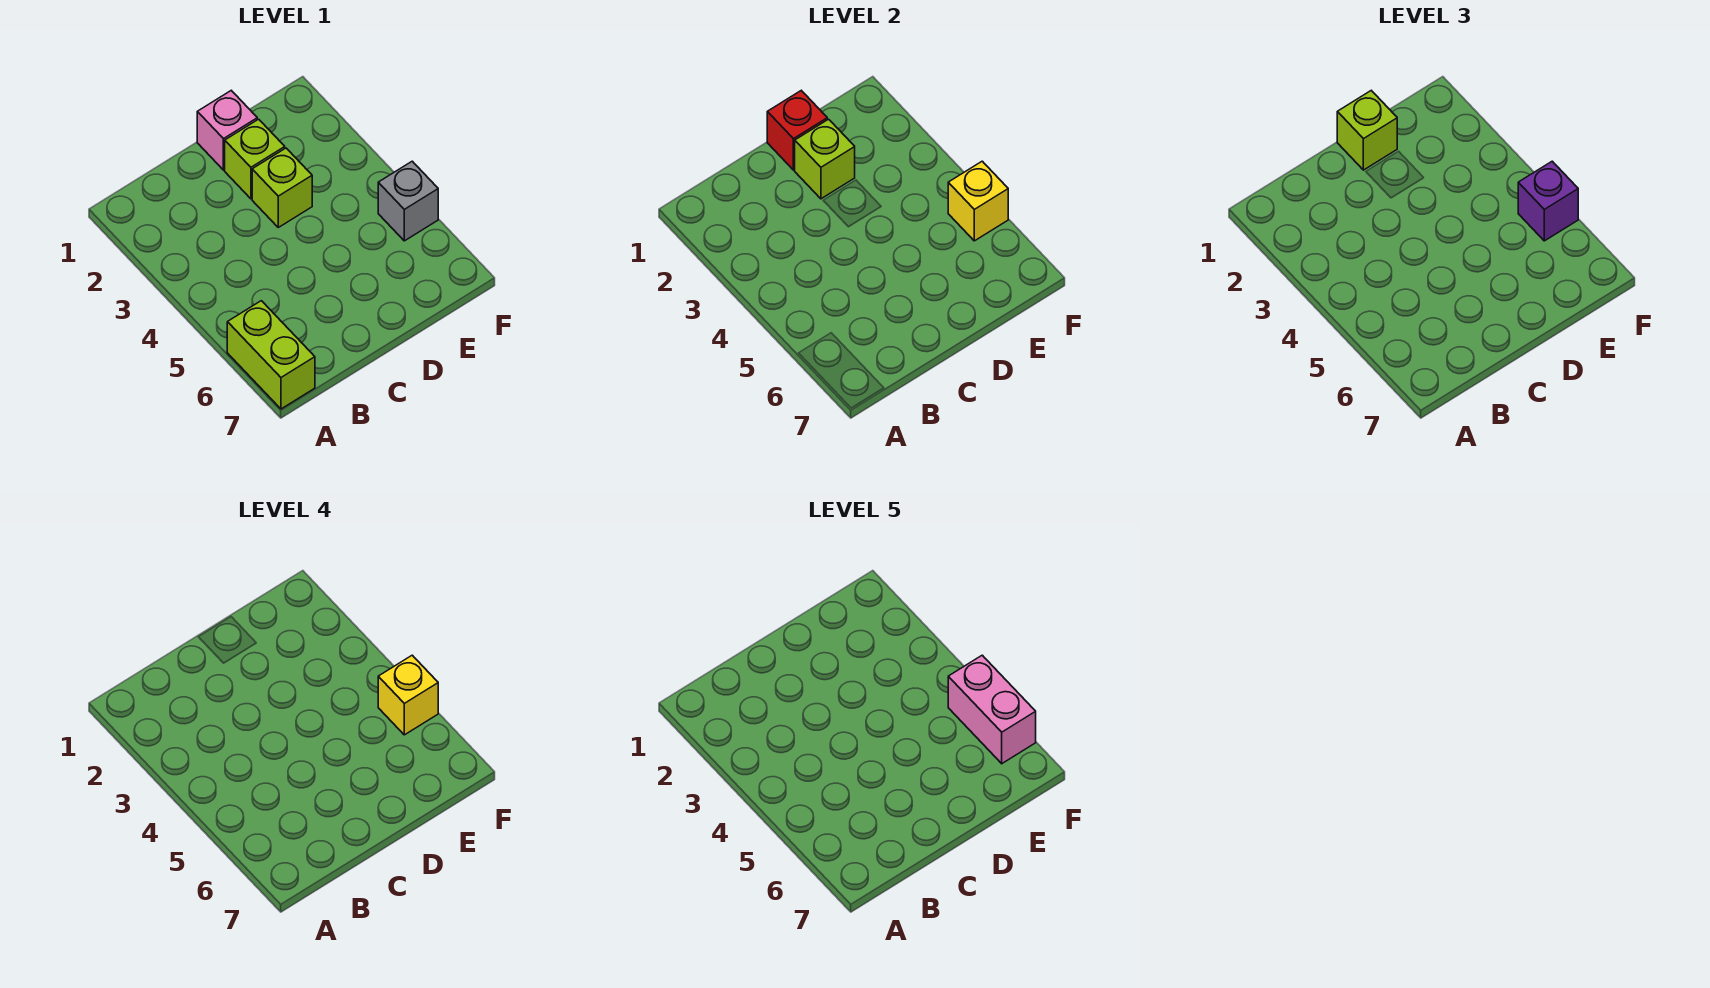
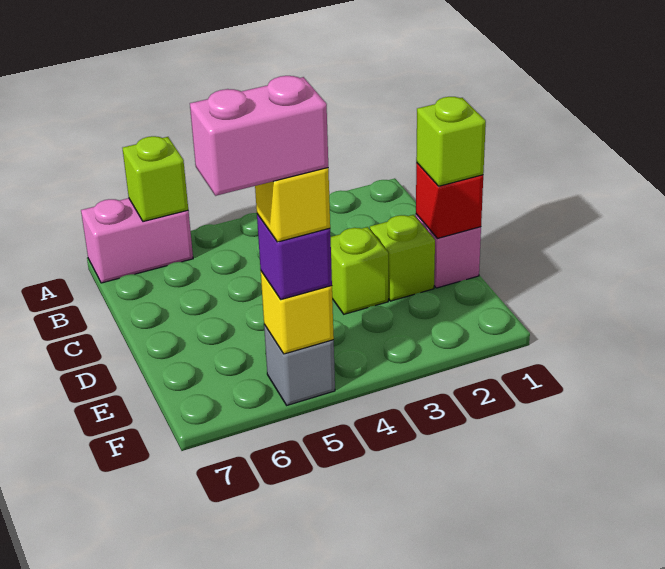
lime 1x2 brick [227,301,315,409] -> pink 1x2 brick [81,198,193,283]
lime 1x1 brick [795,119,855,199] -> lime 1x1 brick moved to [122,136,188,222]

